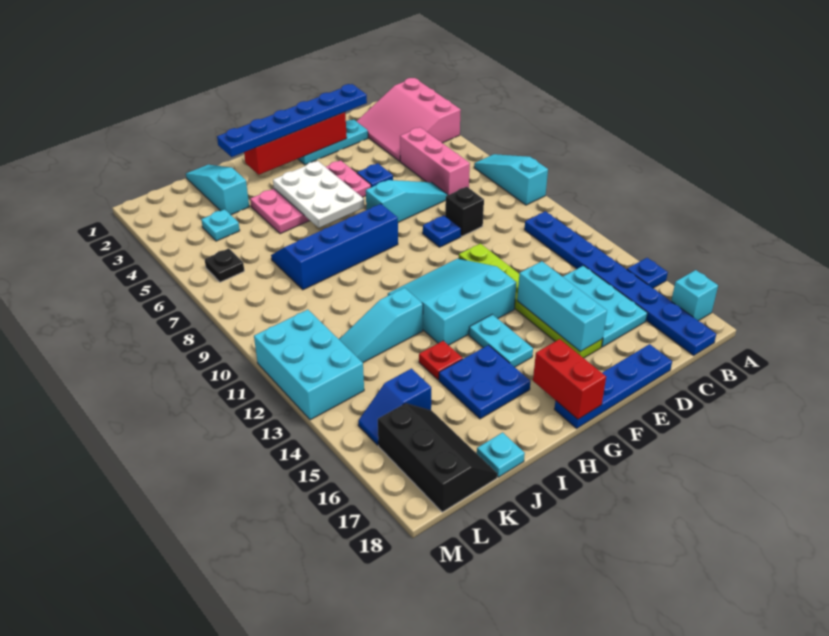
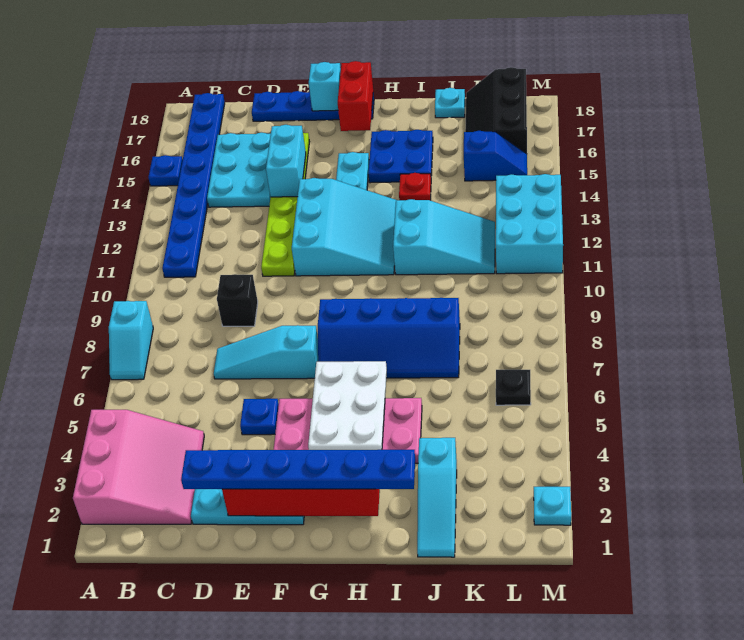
cyan 1x3 slope [474,154,548,205] -> cyan 1x2 slope [109,301,153,380]
cyan 1x1 brick [671,270,718,321] -> cyan 1x1 brick moved to [309,62,341,111]
pink 1x3 brick [400,127,470,195] -> none
blue 1x1 plate [423,215,461,247] -> none
cyan 1x3 brick [517,261,607,352] -> cyan 1x2 brick [266,125,306,197]
cyan 3x3 slope [388,259,517,345] -> cyan 3x3 slope turned to [292,178,396,276]
cyan 1x3 slope [339,288,423,362] -> cyan 2x3 slope [393,199,495,275]
cyan 1x1 plate [201,209,240,241] -> cyan 1x1 plate moved to [534,487,571,525]

